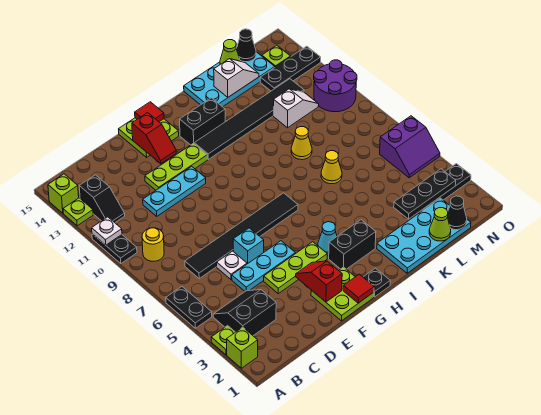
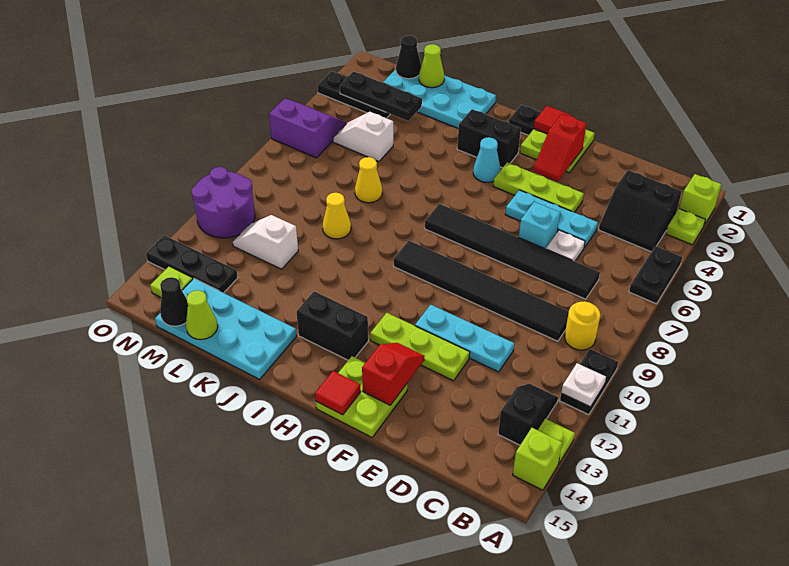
black 1x6 tile [194,79,304,159] -> black 1x6 tile moved to [394,241,569,341]
white 1x2 slope [214,59,259,97] -> white 1x2 slope moved to [333,112,393,161]

